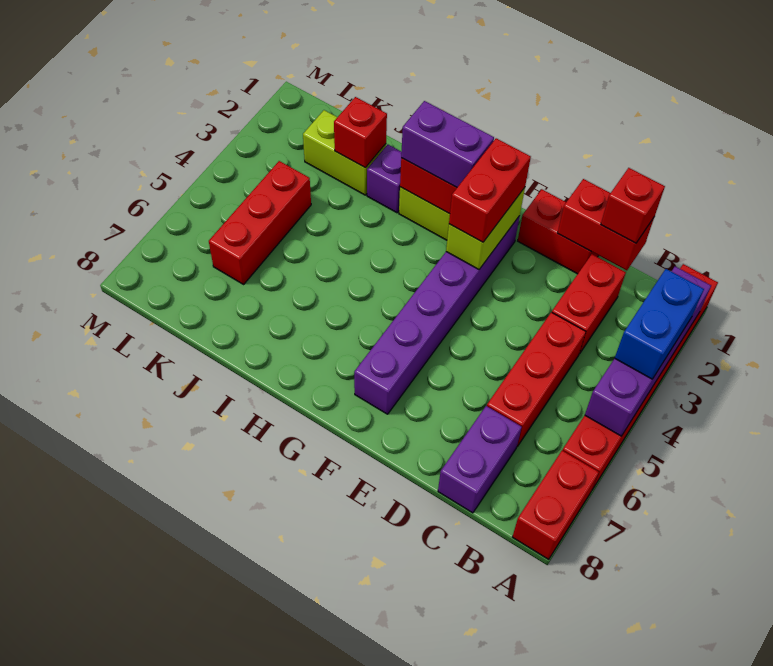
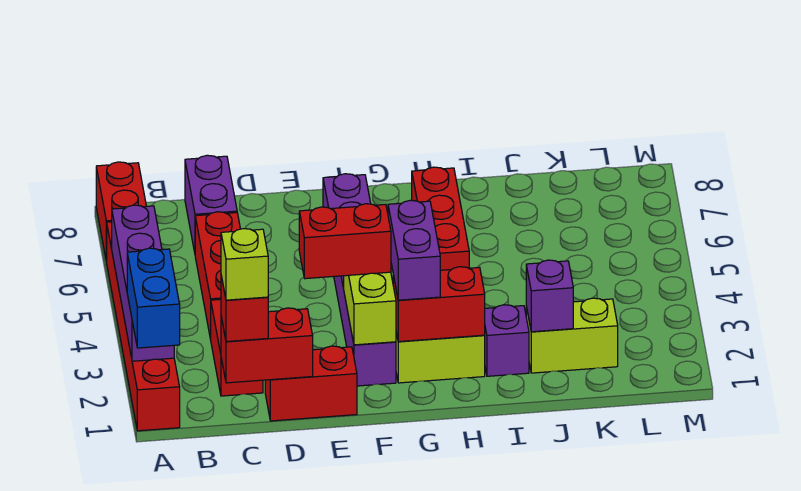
blue 1x2 brick [615,269,704,379] -> blue 1x2 brick moved to [127,248,180,348]
none -> lime 1x1 brick [221,229,268,300]
red 1x2 brick [449,138,531,242] -> red 1x2 brick turned to [299,204,391,279]
purple 1x2 brick [401,101,494,187] -> purple 1x2 brick turned to [388,200,440,300]
red 1x1 brick [334,97,387,168] -> purple 1x1 brick [526,260,573,332]
red 1x3 brick [209,161,311,284] -> red 1x3 brick moved to [412,167,469,270]

